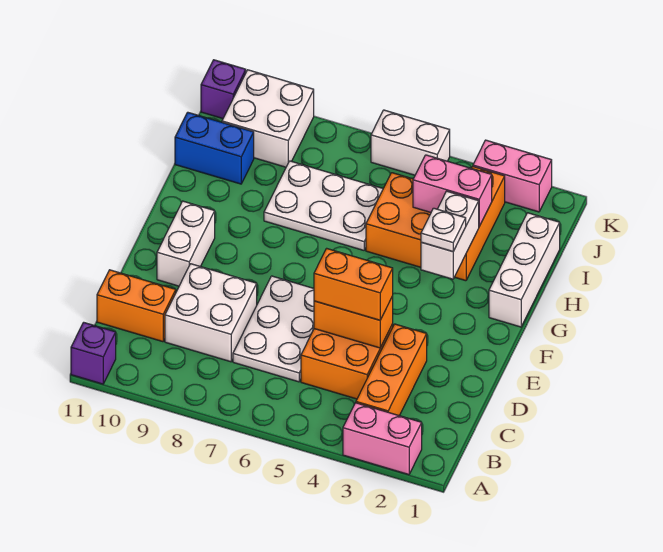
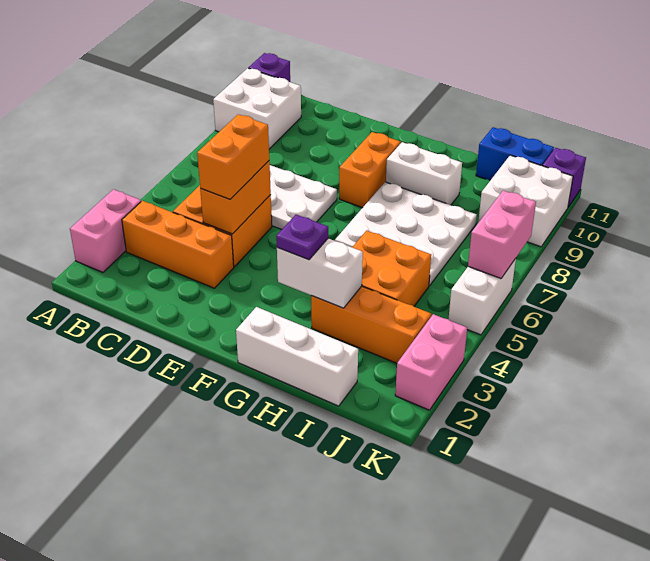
white 2x2 brick [165,264,257,362] -> white 2x2 brick moved to [213,68,301,149]
orange 1x2 brick [97,270,176,342] -> orange 1x2 brick moved to [339,132,400,208]
white 1x2 brick [157,201,215,286] -> white 1x2 brick moved to [386,142,462,205]
white 1x1 plate [421,208,466,252] -> purple 1x1 plate [276,215,328,260]
white 2x3 plate [264,161,383,250] -> white 3x3 plate [335,182,477,286]
pink 1x2 brick [413,155,492,226] -> pink 1x2 brick moved to [468,191,536,278]
blue 1x2 brick [175,112,254,184] -> blue 1x2 brick turned to [476,127,554,181]

